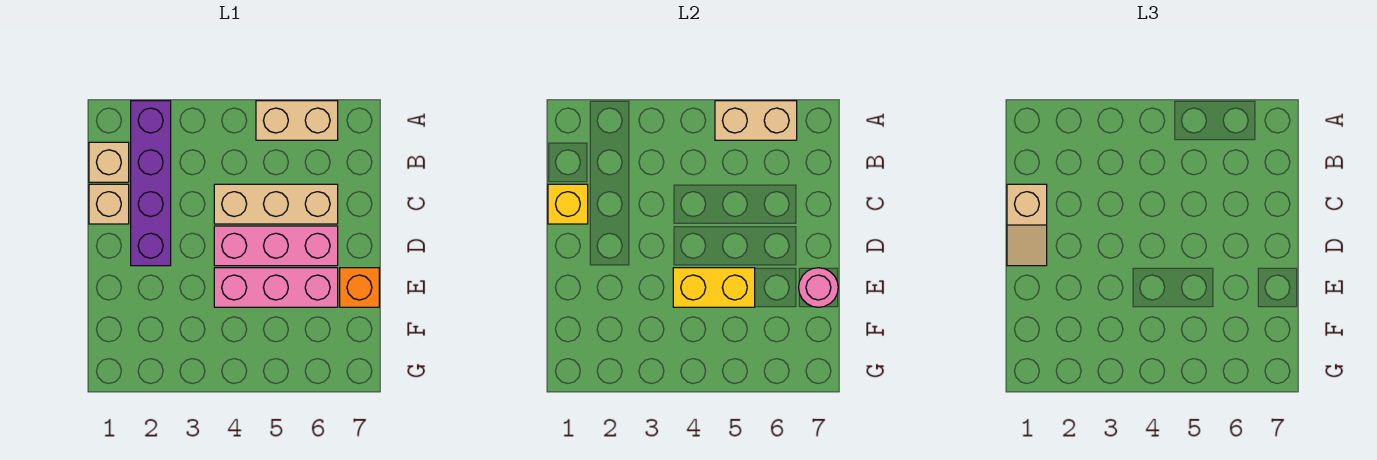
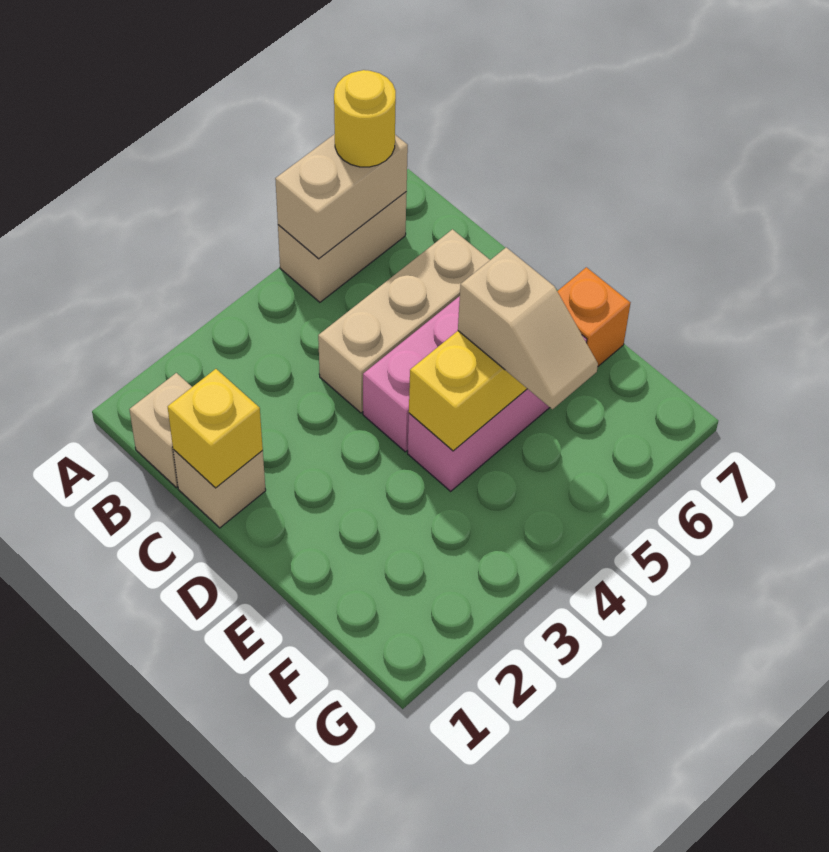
purple 1x4 brick [131,101,171,266] -> none
none -> yellow 1x1 round brick [334,70,396,167]
tan 1x2 slope [1007,184,1047,266] -> tan 1x2 slope moved to [458,247,598,409]
pink 1x1 round brick [799,268,838,307] -> none

